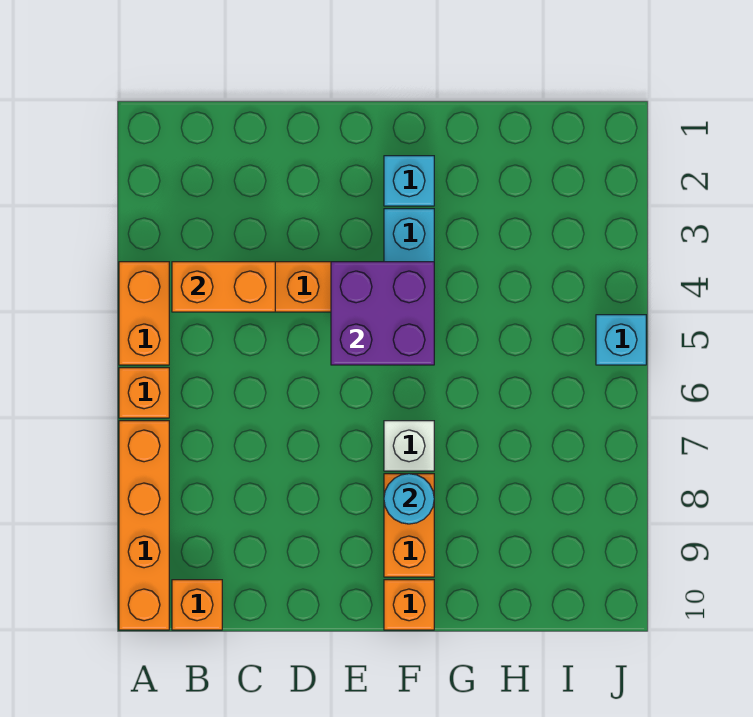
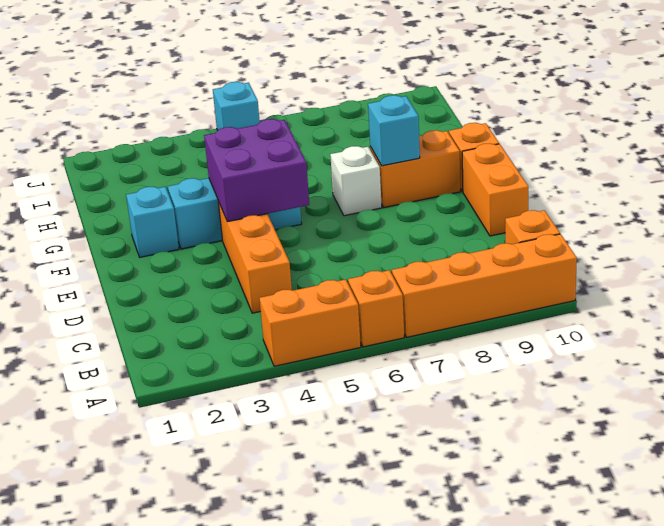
orange 1x2 brick [172,262,275,312] -> orange 1x2 brick moved to [462,143,528,236]
cyan 1x1 round brick [384,474,434,524] -> cyan 1x1 brick [368,95,420,166]

